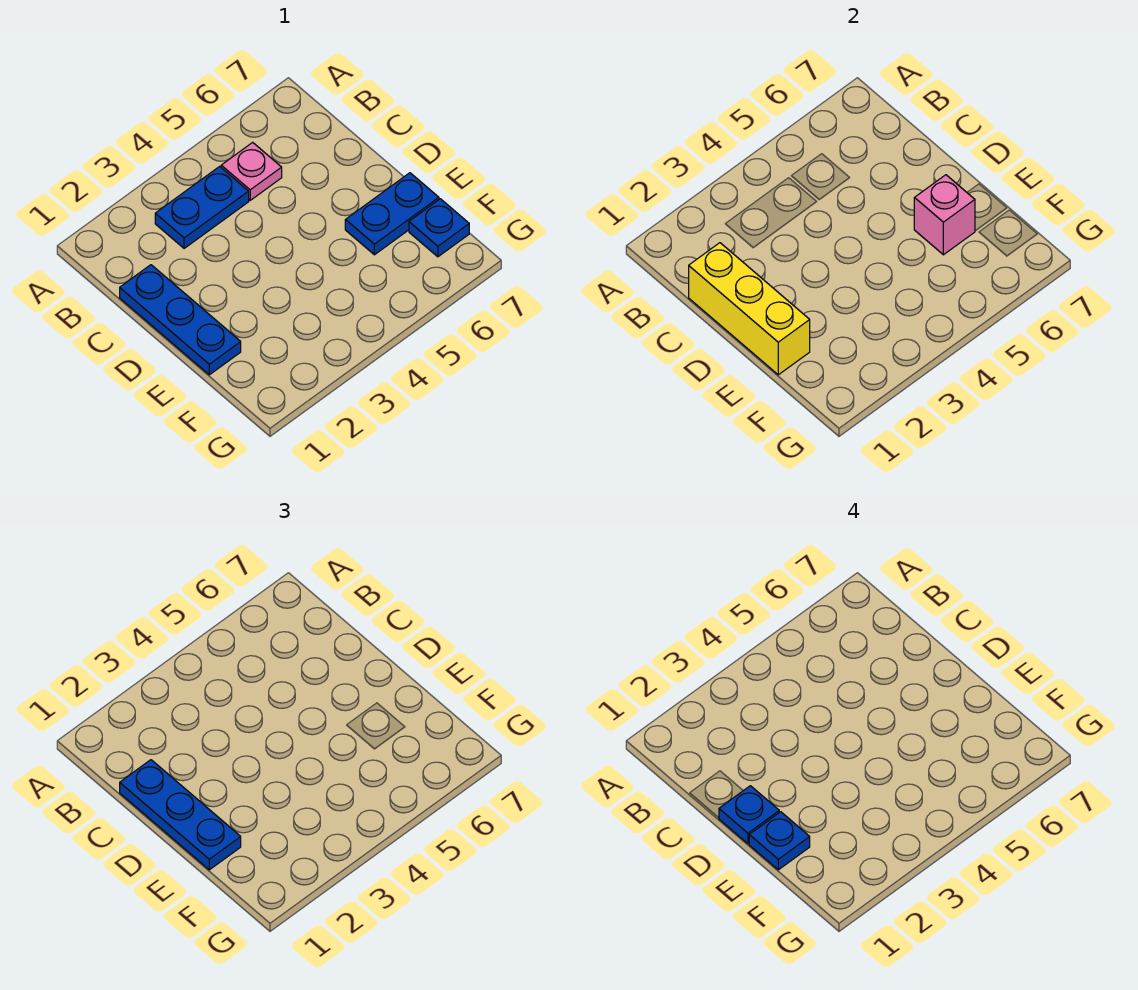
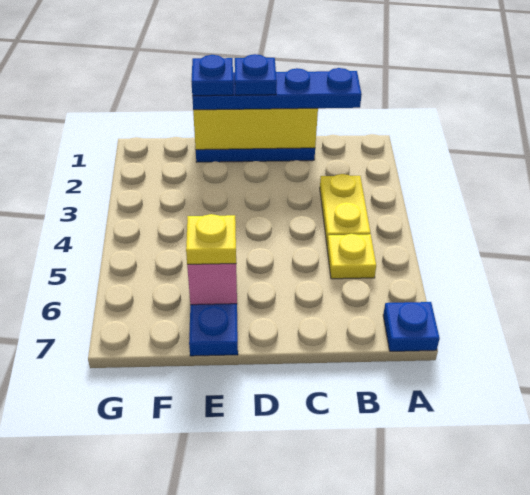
blue 1x2 plate [155,166,249,248] -> yellow 1x2 plate [320,174,371,243]
pink 1x1 plate [221,142,282,200] -> yellow 1x1 plate [327,234,376,279]
blue 1x3 plate [120,760,241,870] -> blue 1x4 plate [192,68,362,110]
none -> yellow 1x1 plate [186,214,236,264]
blue 1x1 plate [409,199,469,257] -> blue 1x1 plate moved to [383,302,440,351]

